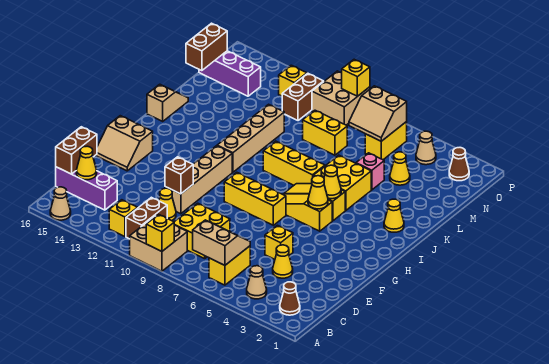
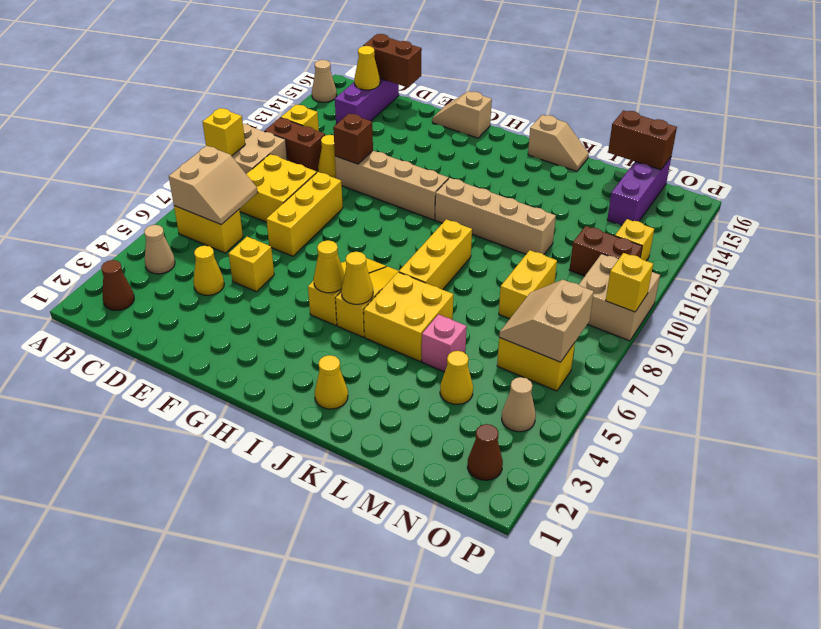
tan 2x2 slope [95,116,153,171] -> tan 1x2 slope [432,91,492,138]
yellow 1x3 brick [224,172,286,225] -> yellow 1x3 brick moved to [266,172,343,256]

